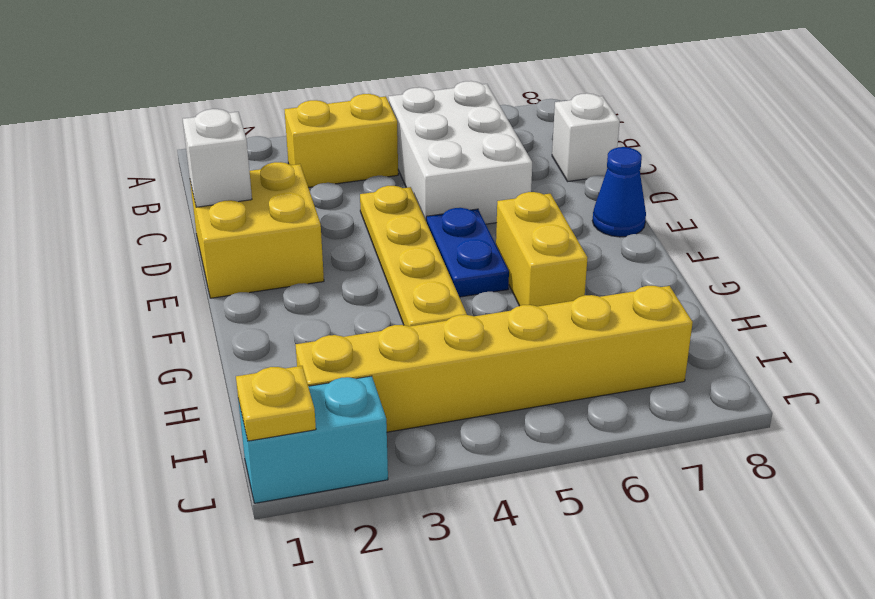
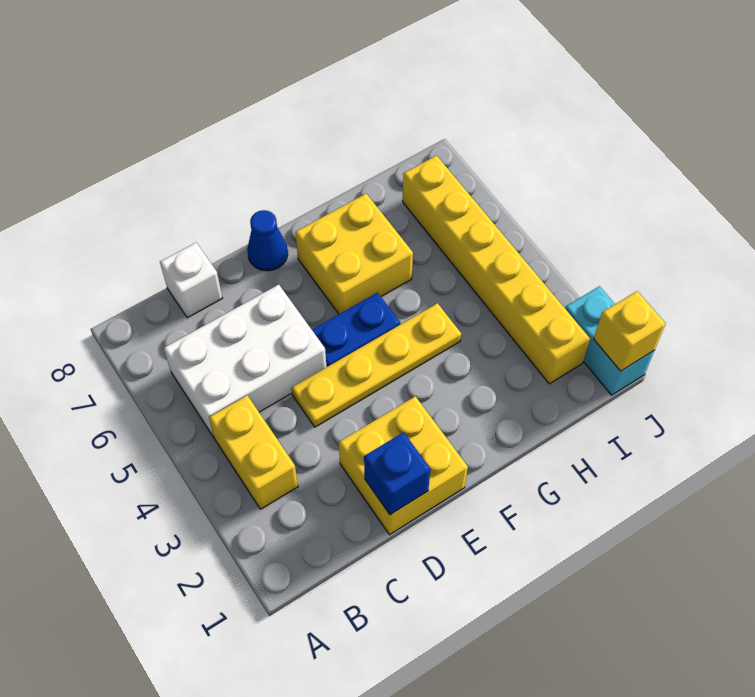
white 1x1 brick [183,109,252,207] -> blue 1x1 brick [364,432,430,515]
yellow 1x2 brick [496,192,588,306] -> yellow 2x2 brick [295,194,413,314]
yellow 1x1 plate [236,366,316,441] -> yellow 1x1 brick [594,291,666,371]

